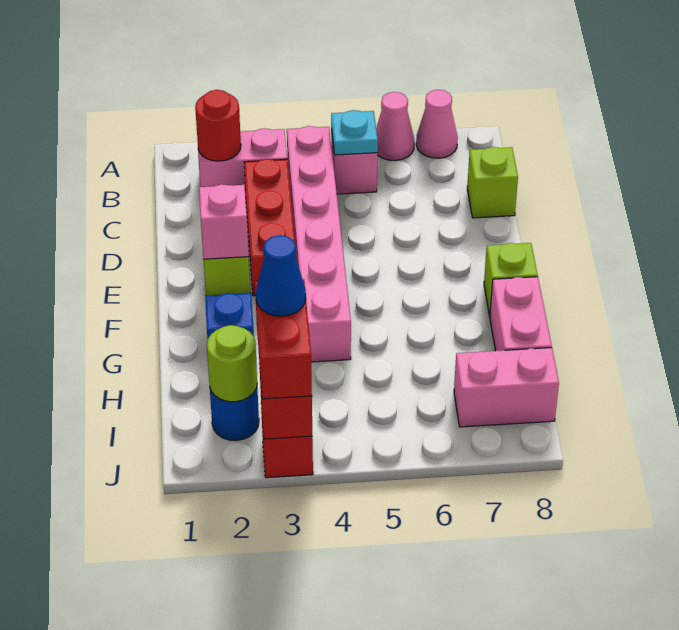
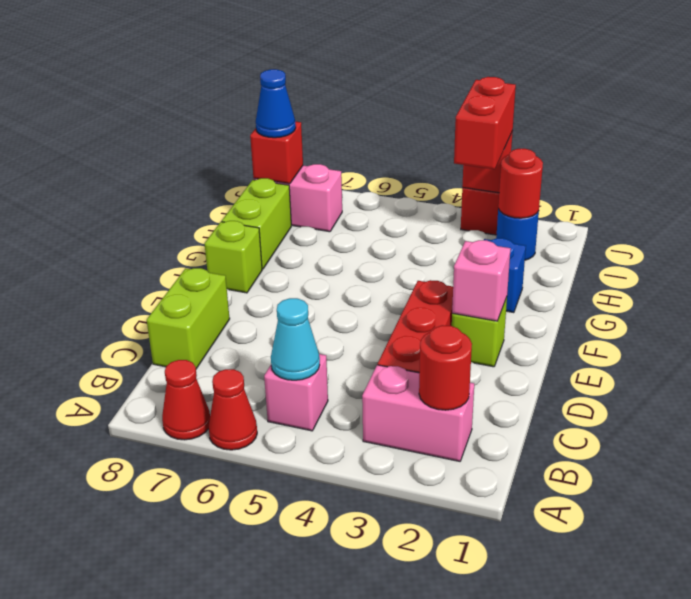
pink 1x1 cone [376,92,414,161] -> red 1x1 cone [209,369,257,450]
pink 1x1 cone [416,90,458,158] -> red 1x1 cone [162,360,210,440]
pink 1x6 brick [287,126,351,362] -> none
cyan 1x1 plate [331,110,378,155] -> cyan 1x1 cone [271,298,320,380]
lime 1x1 brick [467,147,518,218] -> lime 1x2 brick [147,268,230,369]
pink 1x2 brick [490,277,552,351] -> lime 1x2 brick [222,178,291,269]
lime 1x1 round brick [207,325,257,402] -> red 1x1 round brick [498,149,543,218]
blue 1x1 cone [256,235,306,316] -> blue 1x1 cone moved to [256,69,296,138]
none -> red 1x1 brick [250,122,303,184]

